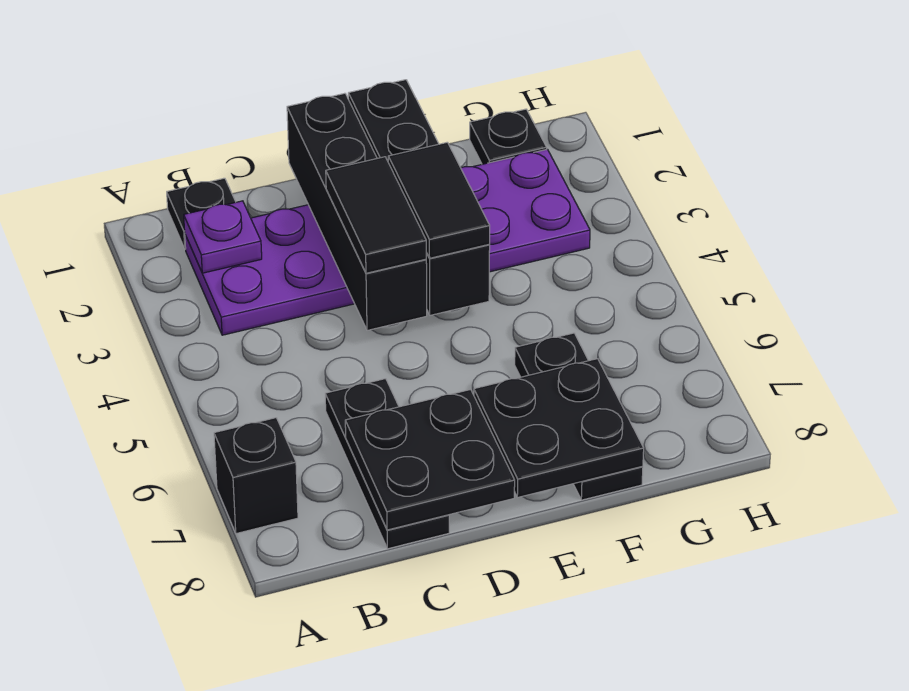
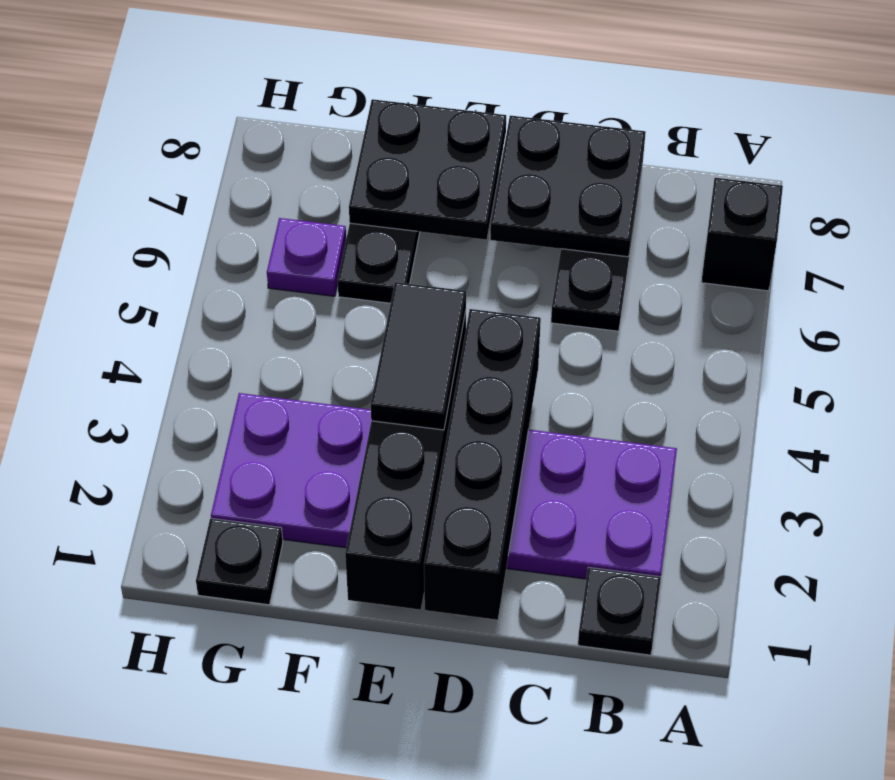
purple 1x1 plate [184,201,262,273] -> purple 1x1 plate moved to [267,218,346,296]
black 1x2 tile [326,157,426,273] -> none

